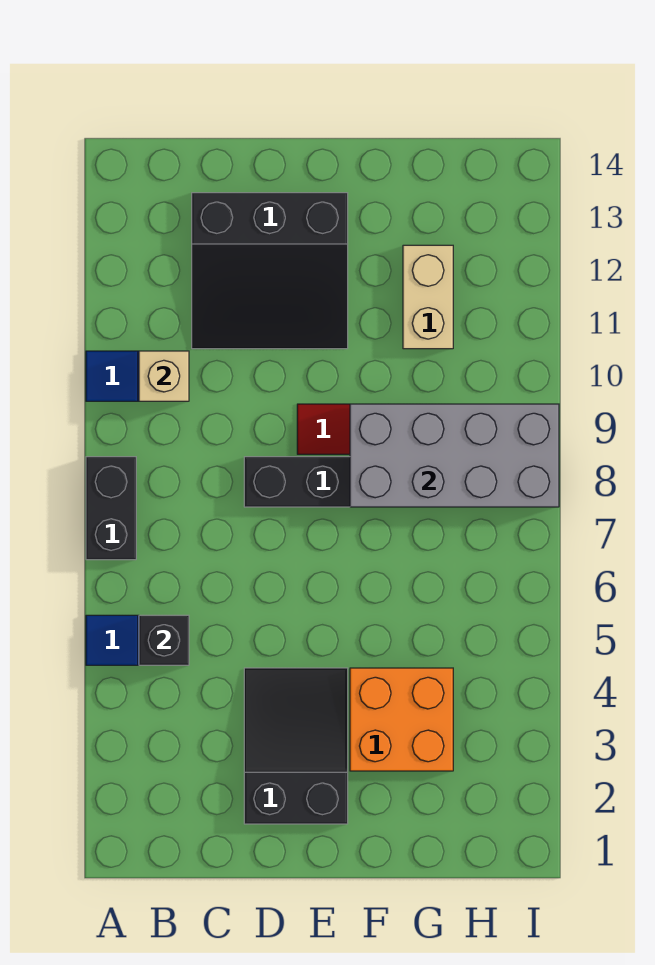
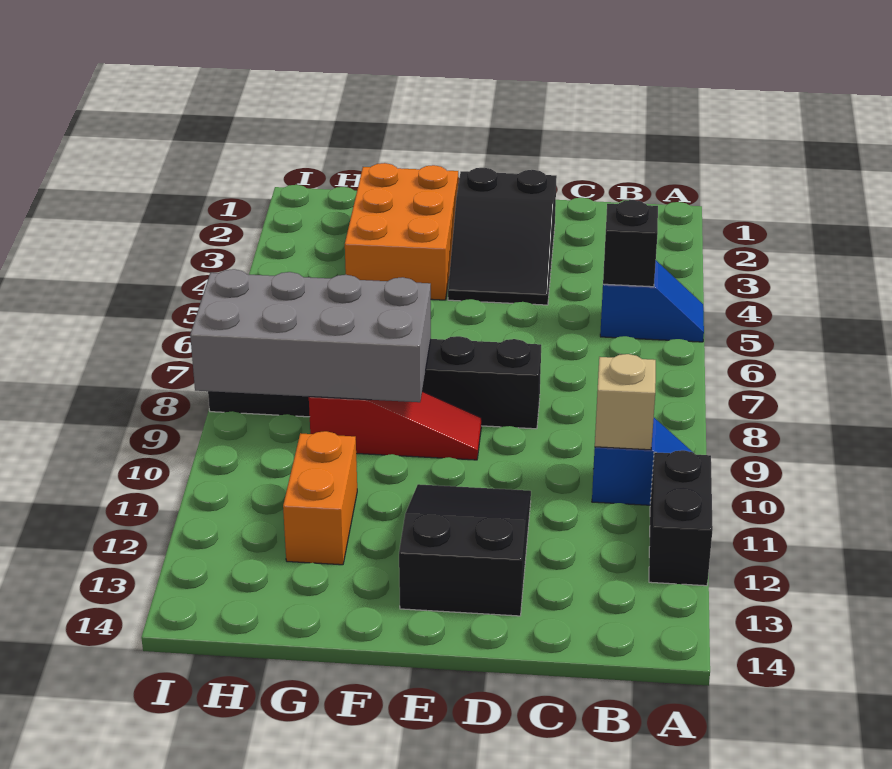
black 1x2 brick [86,457,136,560] -> black 1x2 brick moved to [649,450,713,586]
black 3x3 slope [192,193,348,349] -> black 2x3 slope [399,484,531,616]
orange 2x2 brick [350,668,453,771] -> orange 2x3 brick [345,163,458,300]
tan 1x2 brick [403,245,453,349] -> orange 1x2 brick [283,431,357,565]

